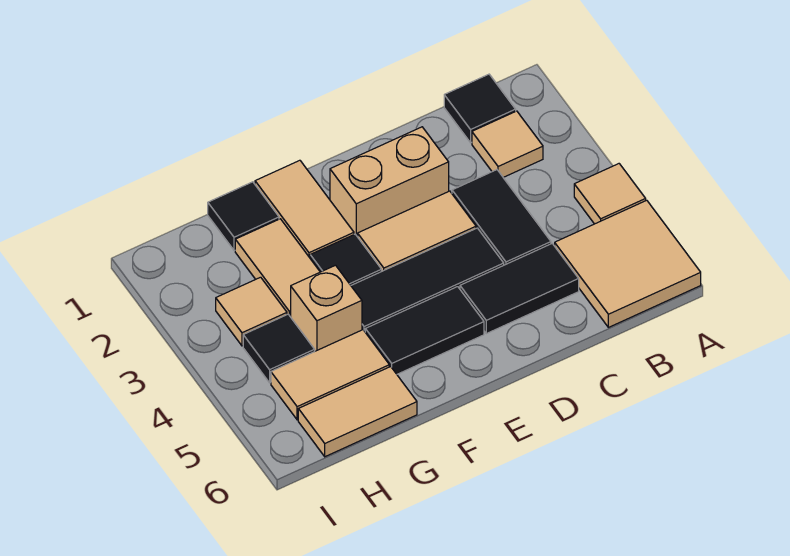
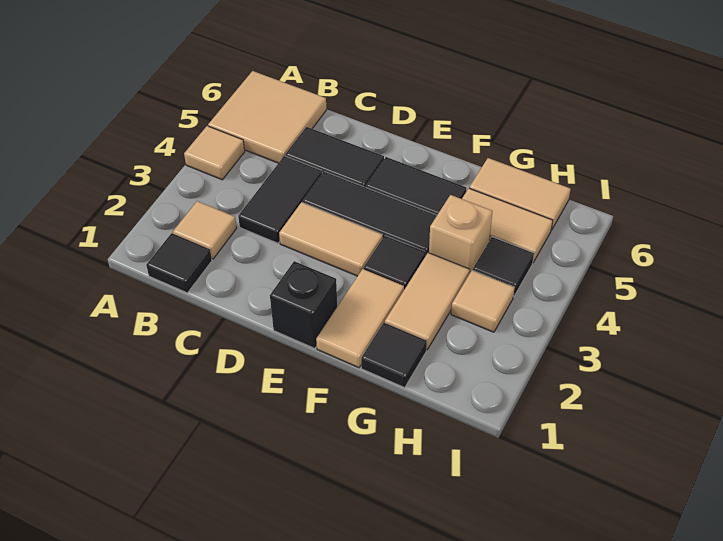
tan 1x2 brick [330,127,449,237] -> none
none -> black 1x1 brick [270,261,337,348]

